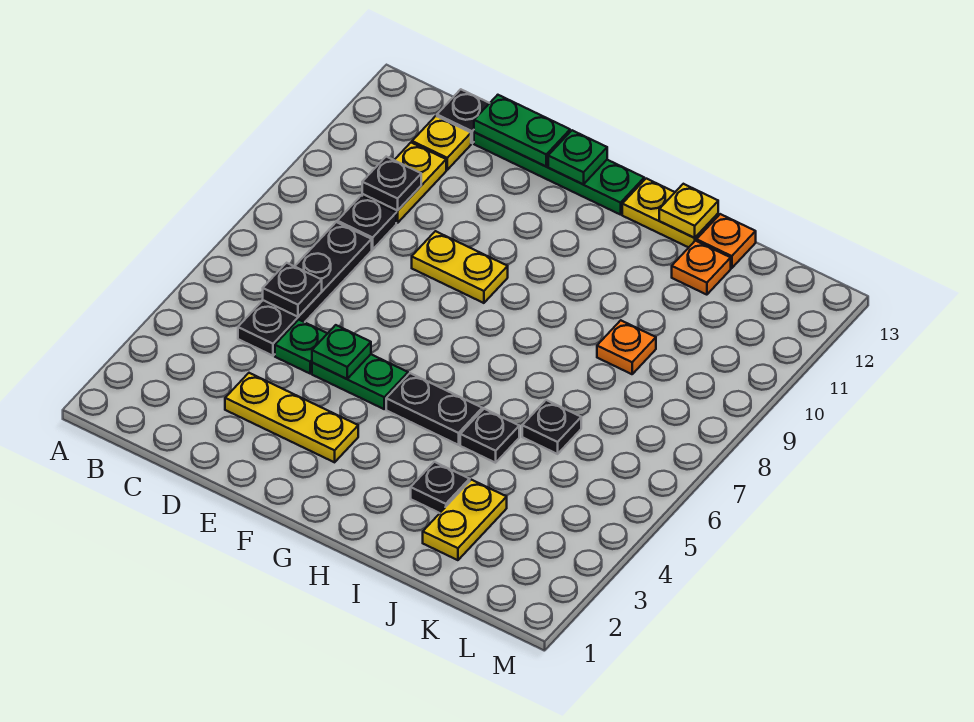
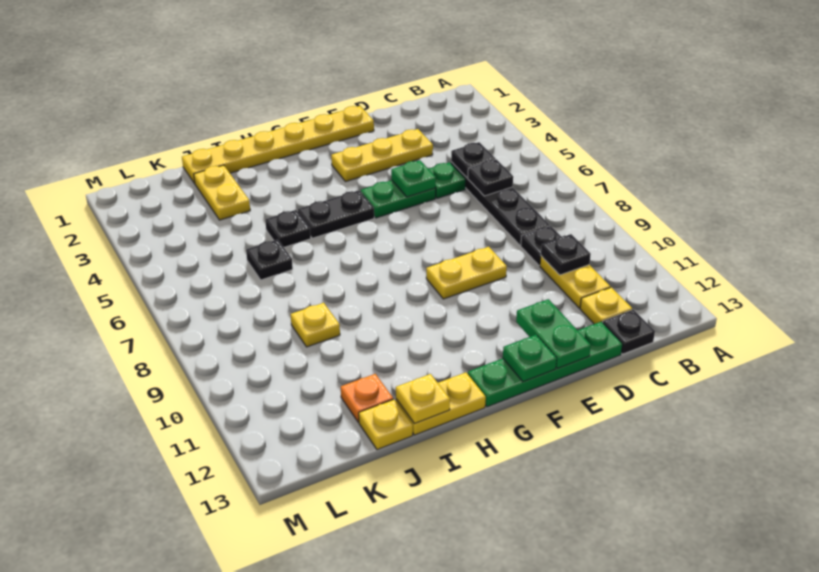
green 1x2 plate [474,95,570,166] -> green 1x2 plate turned to [516,299,591,368]
none -> yellow 1x6 plate [182,106,374,184]
black 1x1 plate [411,462,470,513] -> black 1x1 plate moved to [451,142,496,178]
orange 1x1 plate [597,320,656,374] -> yellow 1x1 plate [291,303,340,347]
orange 1x1 plate [697,214,756,268] -> yellow 1x1 plate [359,399,413,450]

